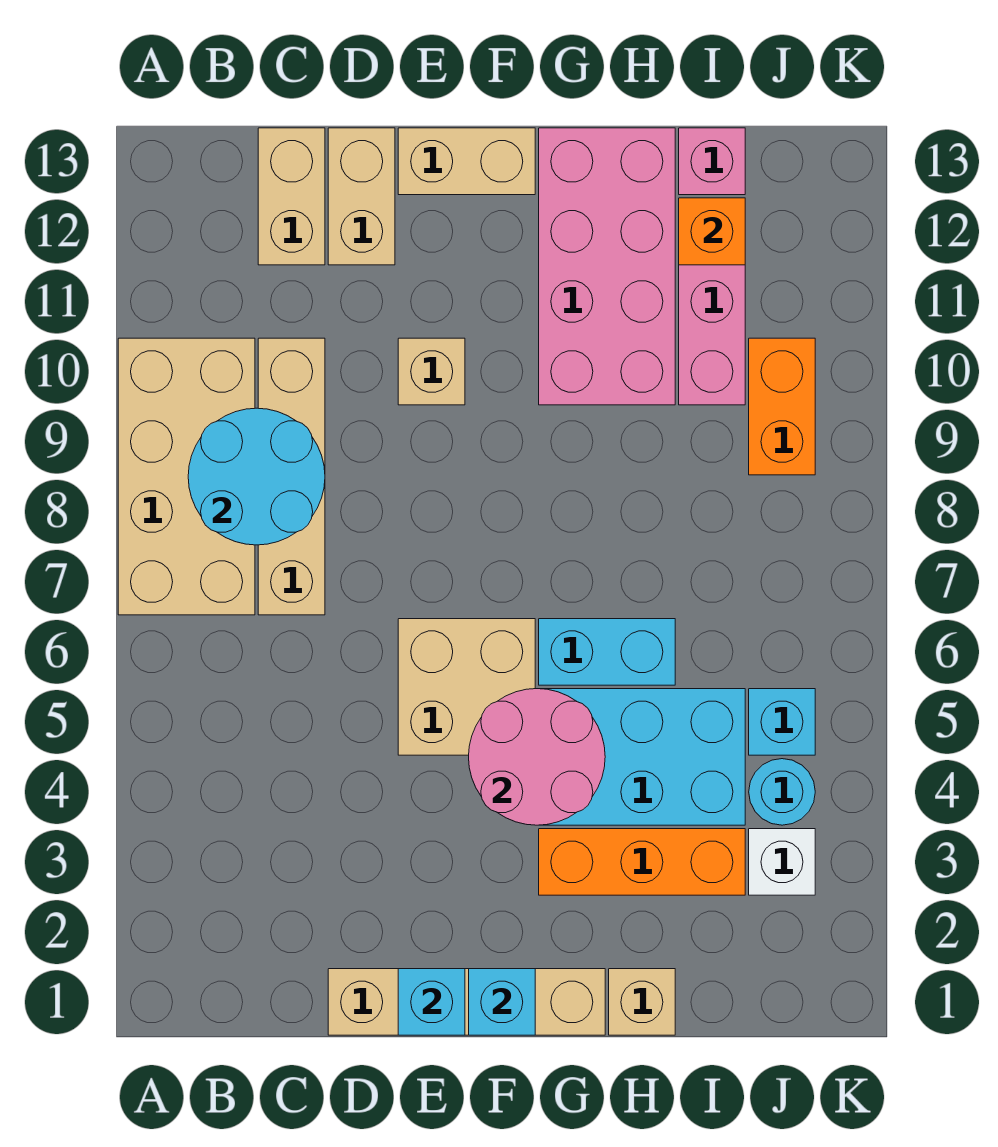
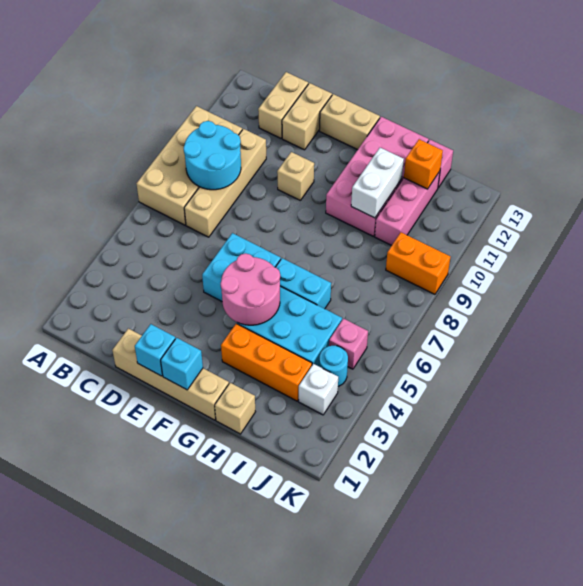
tan 2x2 brick [398,619,535,755] -> cyan 2x2 brick [202,233,281,301]
none -> white 1x2 brick [351,148,404,218]
cyan 1x1 brick [749,689,815,755] -> pink 1x1 brick [329,319,368,369]
orange 1x2 brick [749,338,815,475] -> orange 1x2 brick turned to [386,232,450,294]

